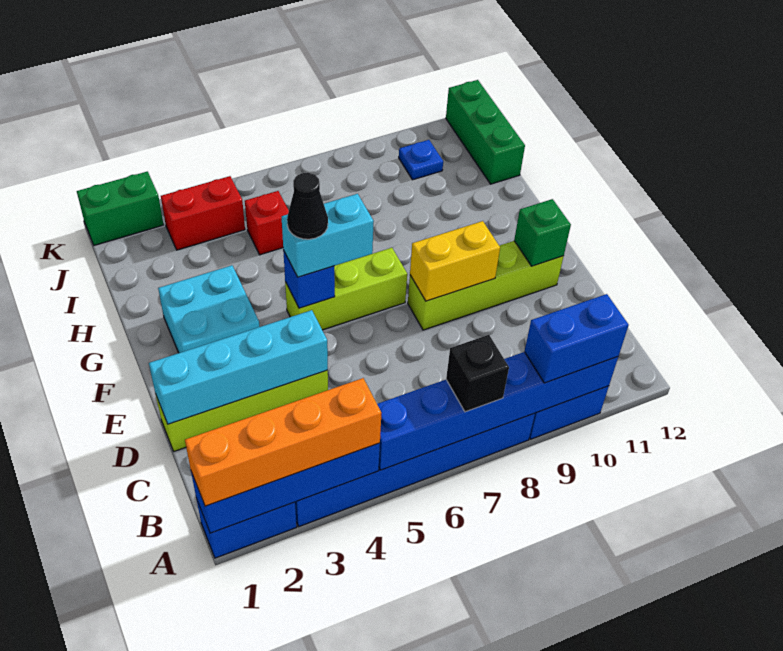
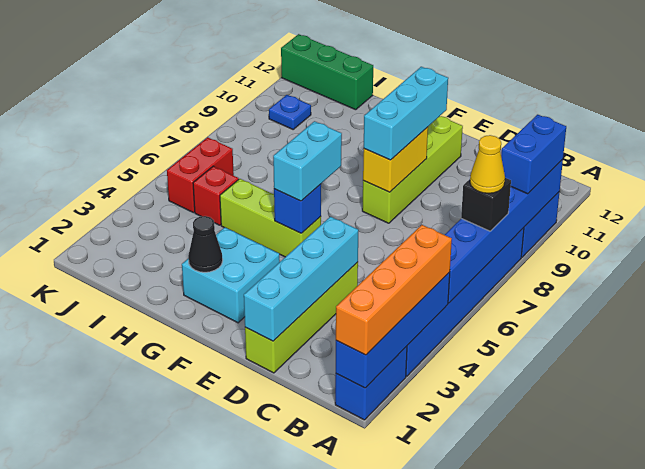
none -> yellow 1x1 cone [470,135,505,193]
none -> cyan 1x3 brick [364,67,448,160]
green 1x1 brick [514,199,571,266] -> none
lime 1x3 brick [285,248,407,330] -> lime 1x3 brick turned to [220,179,321,257]
black 1x1 cone [287,173,328,239] -> black 1x1 cone moved to [188,216,223,272]
red 1x2 brick [161,176,245,250] -> red 1x2 brick moved to [167,137,234,213]
green 1x2 brick [77,172,163,245] -> none

